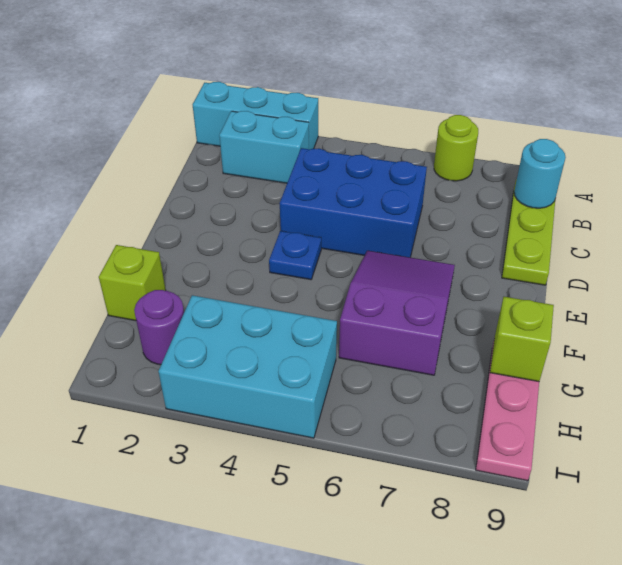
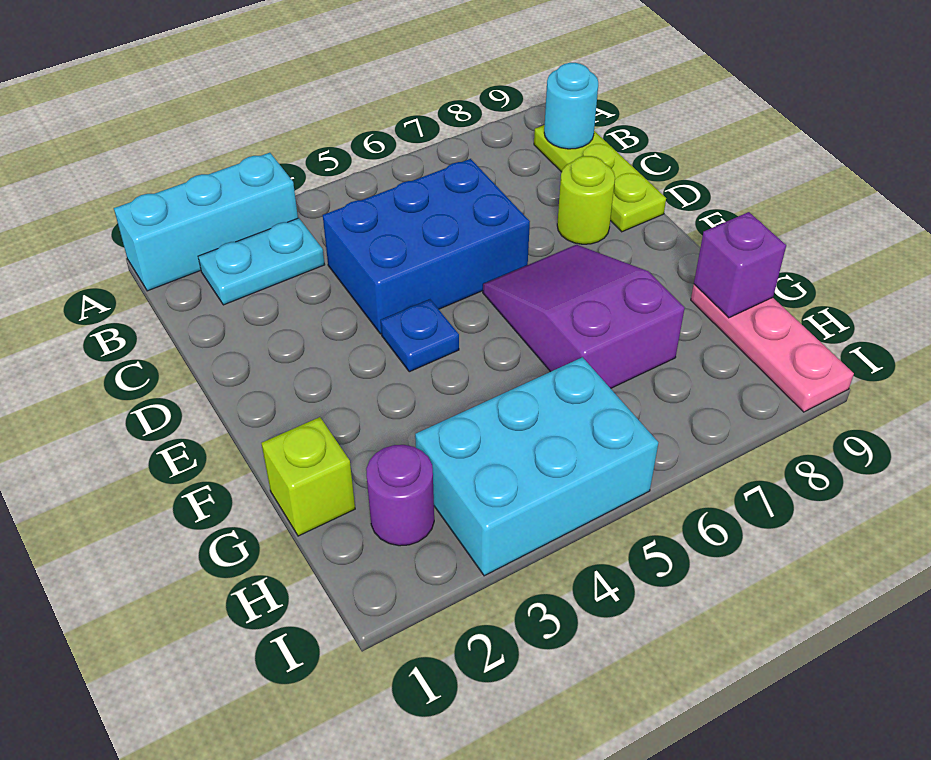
lime 1x1 round brick [434,115,478,181] -> lime 1x1 round brick moved to [557,156,615,244]
cyan 1x2 brick [219,111,309,183] -> cyan 1x2 plate [198,218,325,305]
lime 1x1 brick [490,297,554,382] -> purple 1x1 brick [694,212,786,318]

